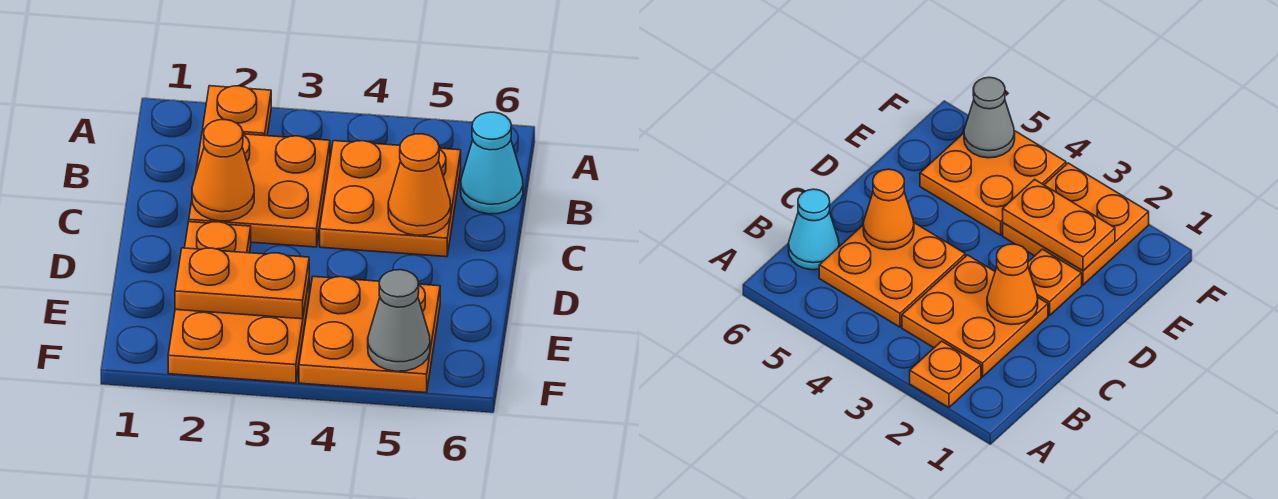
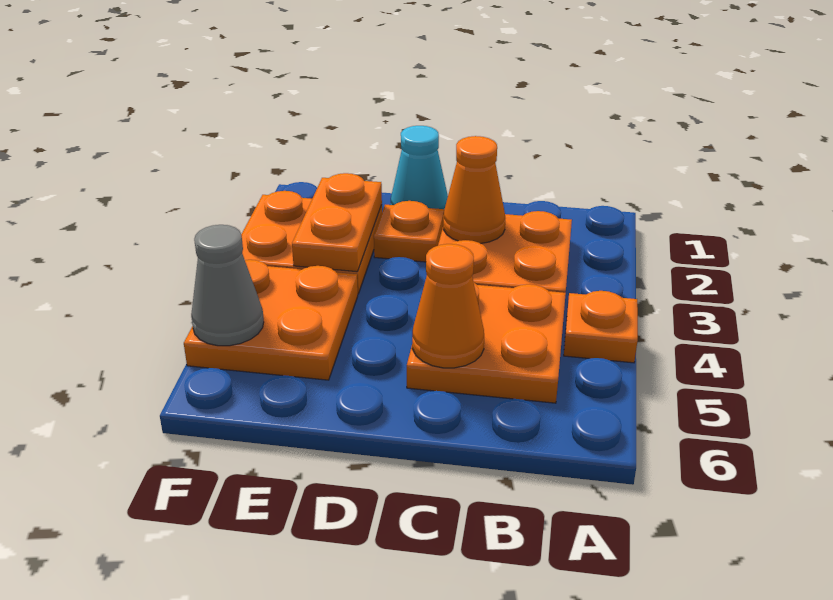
orange 1x1 plate [203,86,271,136] -> orange 1x1 plate moved to [564,291,638,363]
cyan 1x1 cone [461,112,523,214] -> cyan 1x1 cone moved to [391,126,448,209]

